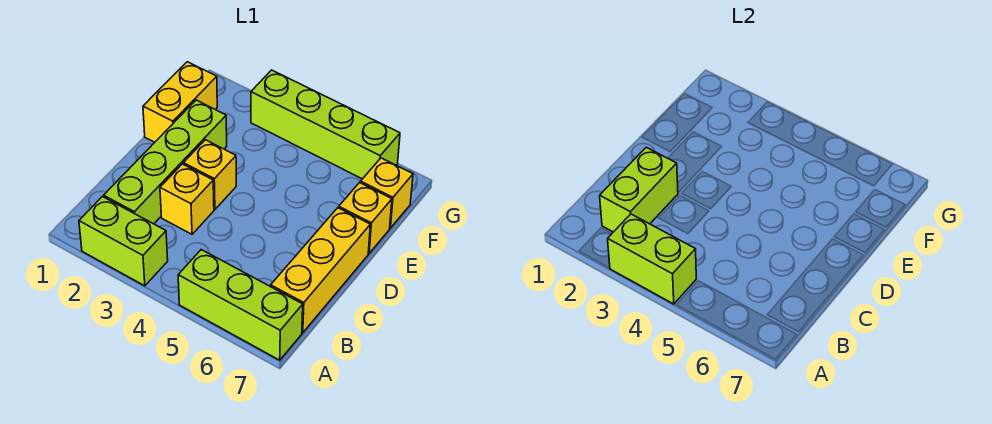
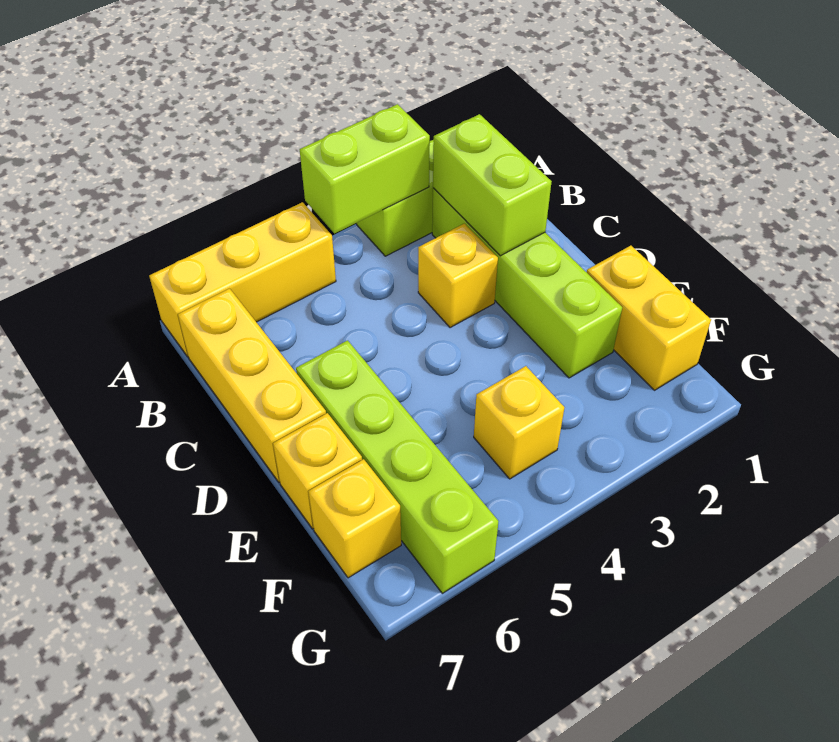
lime 1x3 brick [178,250,303,360] -> yellow 1x3 brick [149,202,336,357]
yellow 1x1 brick [183,140,236,209] -> yellow 1x1 brick moved to [474,366,564,479]
lime 1x4 brick [251,70,400,179] -> lime 1x4 brick turned to [296,340,499,593]

